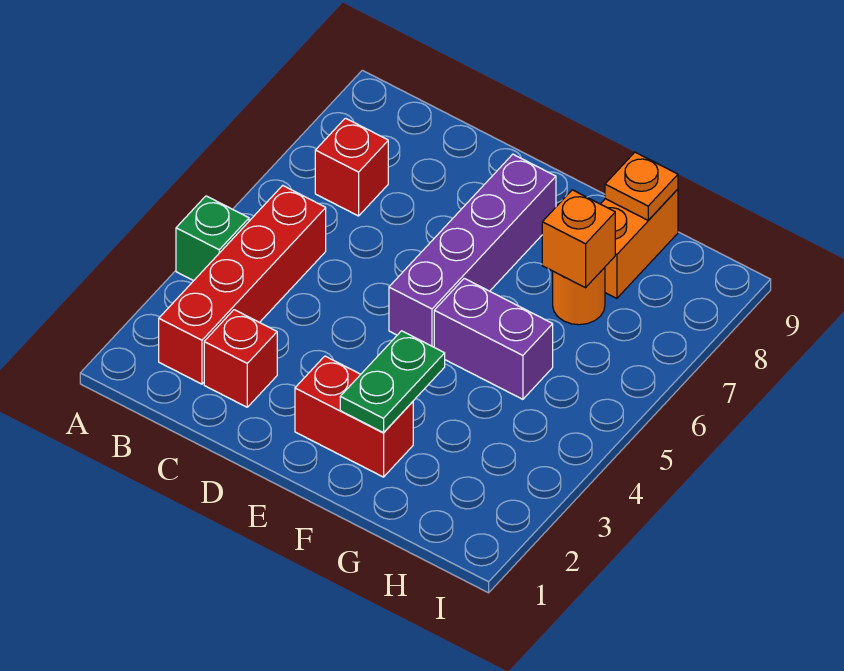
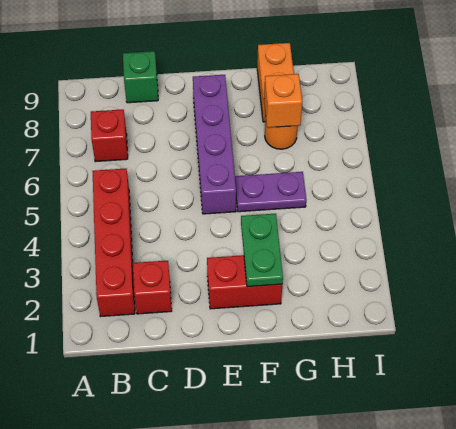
green 1x1 brick [176,196,249,281] -> green 1x1 brick moved to [123,51,158,103]
purple 1x2 brick [434,278,553,399] -> purple 1x2 plate [235,172,306,212]
orange 1x1 plate [605,152,678,220] -> none

